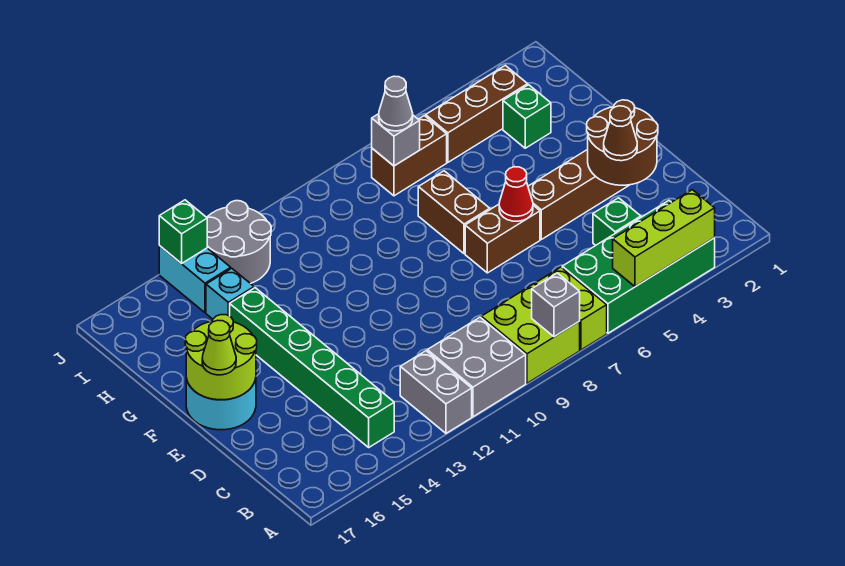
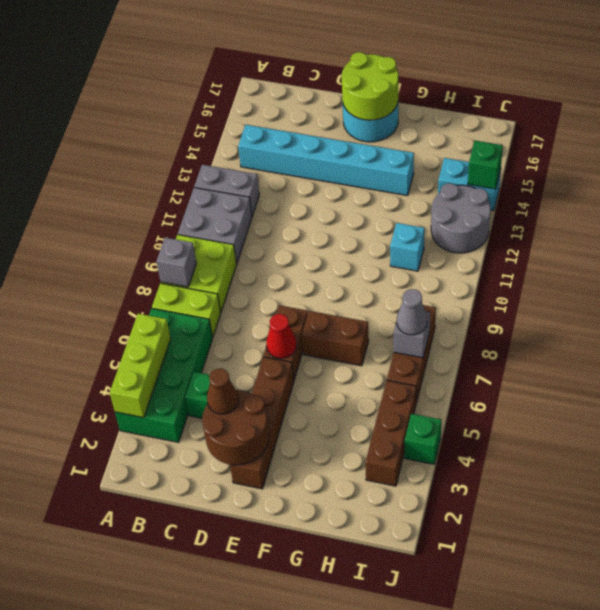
green 1x6 brick [230,288,394,447] -> cyan 1x6 brick [238,125,414,196]
lime 1x1 cone [202,320,236,375] -> none
green 1x1 brick [503,85,551,148] -> green 1x1 brick moved to [404,414,441,464]
cyan 1x1 brick [206,268,254,319] -> cyan 1x1 brick moved to [390,223,425,271]
brown 1x2 brick [372,116,447,196] -> brown 1x3 brick [387,305,436,403]

